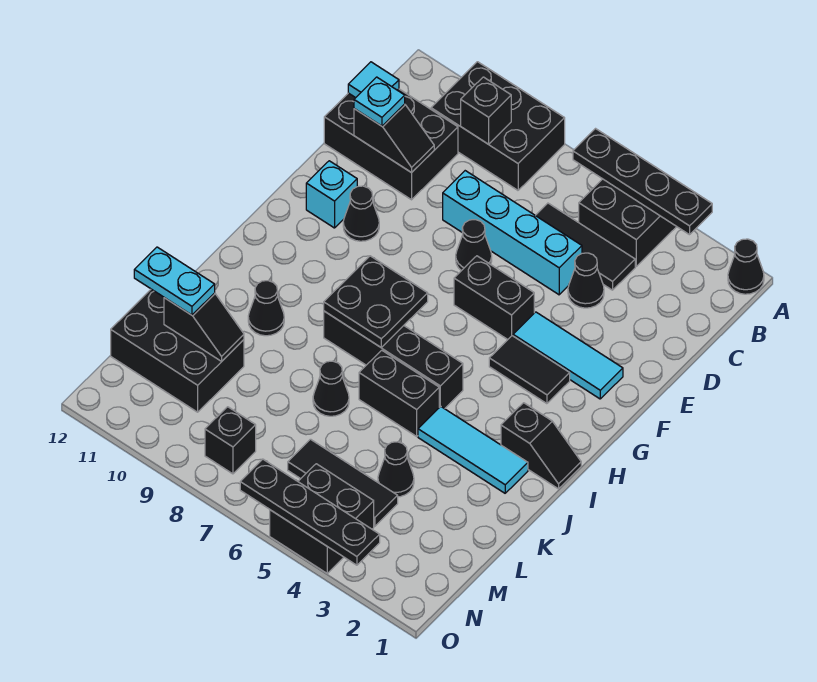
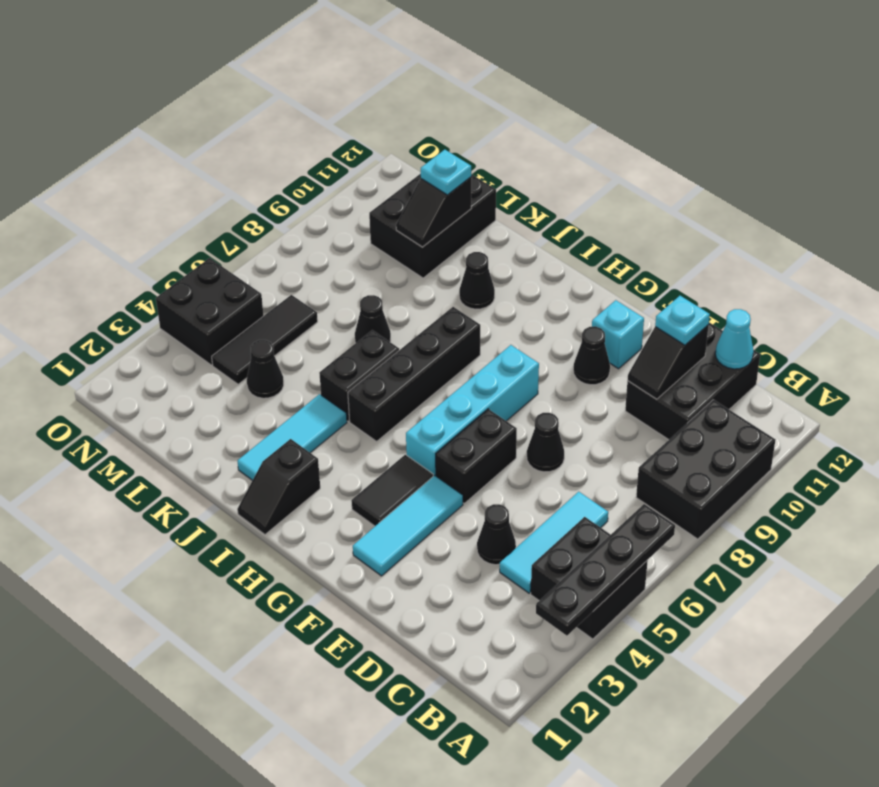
black 1x1 cone [728,239,764,294] -> none
black 1x1 brick [461,77,511,144] -> none
black 1x3 tile [535,203,635,290] -> cyan 1x3 tile [500,492,608,593]
cyan 1x1 tile [348,62,399,98] -> cyan 1x1 cone [715,309,753,369]
cyan 1x4 brick [443,171,582,295] -> cyan 1x4 brick moved to [406,345,539,476]
black 2x2 plate [324,256,428,347] -> none
cyan 1x2 plate [134,247,215,315] -> cyan 1x1 plate [421,150,471,195]
black 1x1 brick [205,407,256,474] -> none
black 1x4 plate [240,459,380,565] -> none

